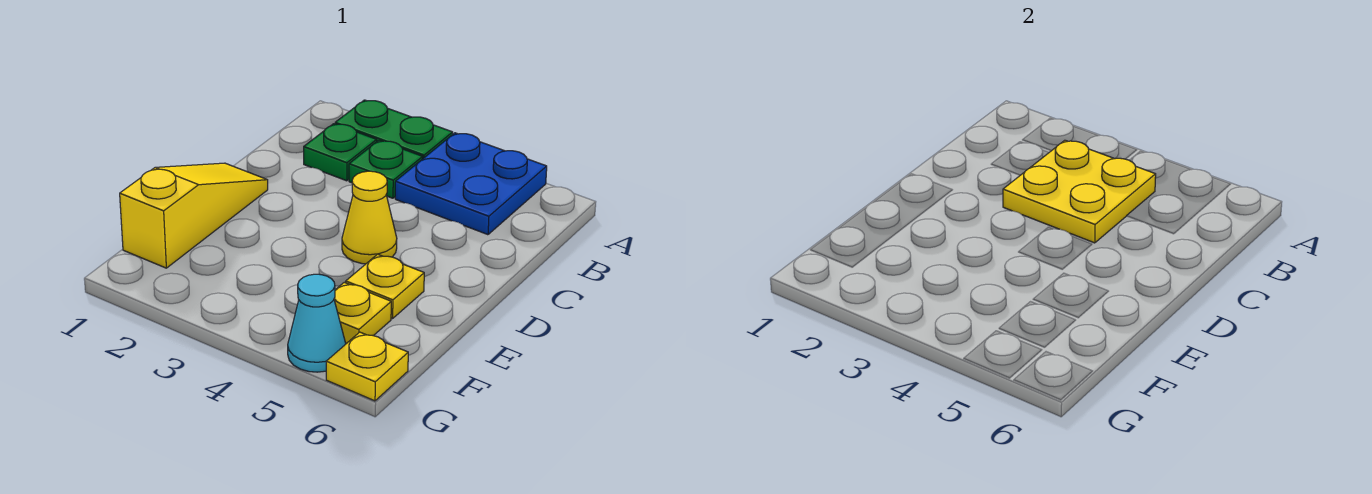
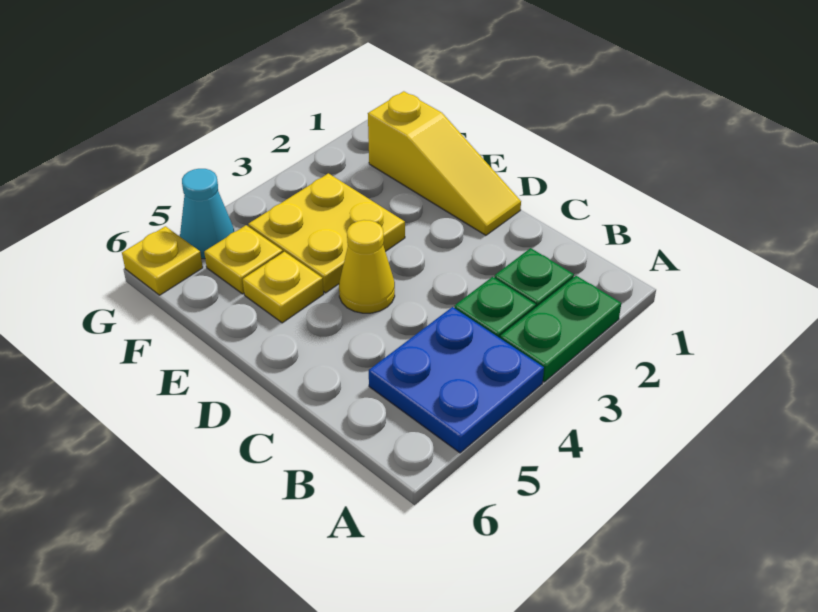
yellow 2x2 plate [1003,140,1156,243] -> yellow 2x2 plate moved to [248,173,405,293]

